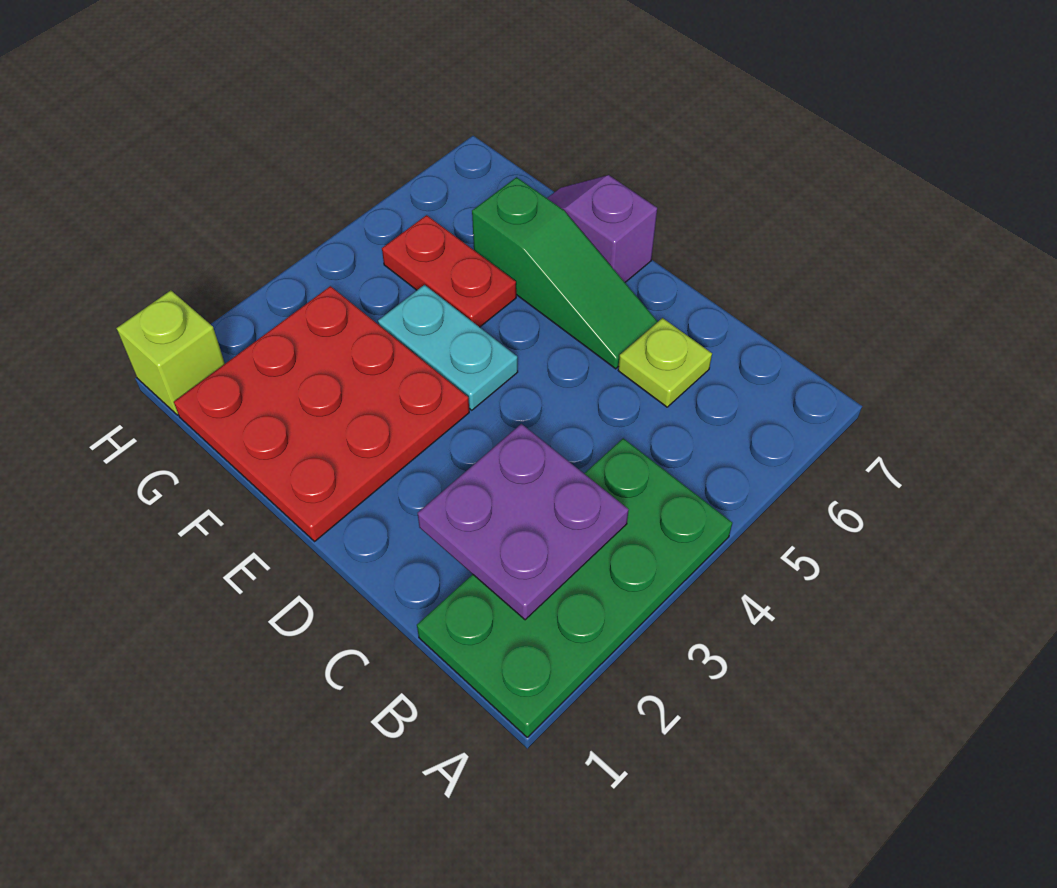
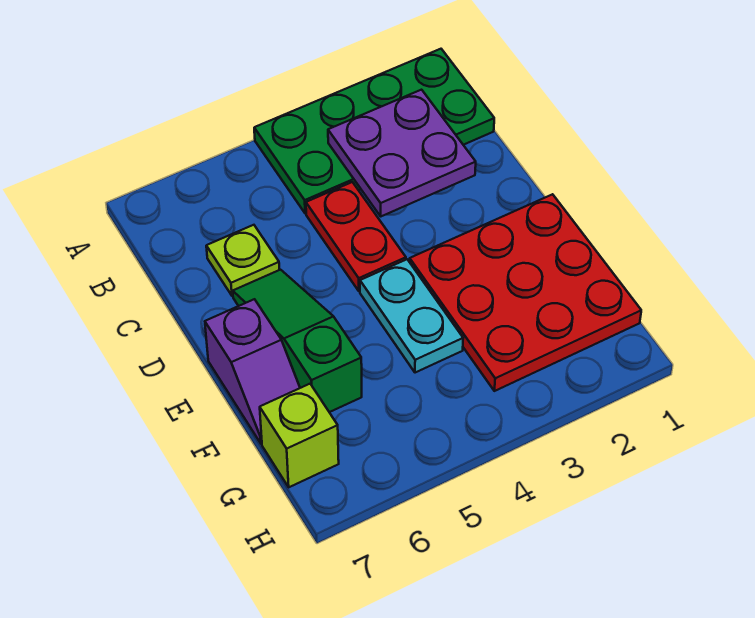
red 1x2 plate [382,215,516,327] -> red 1x2 plate moved to [306,182,406,291]
lime 1x1 brick [117,290,225,415] -> lime 1x1 brick moved to [260,384,339,487]

